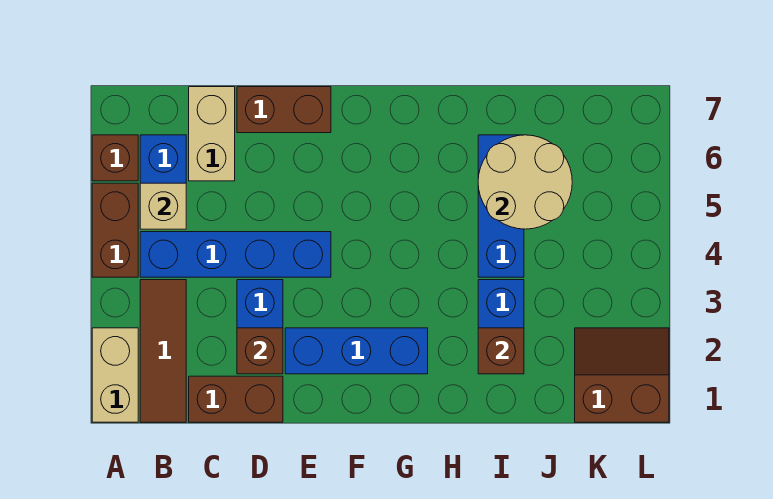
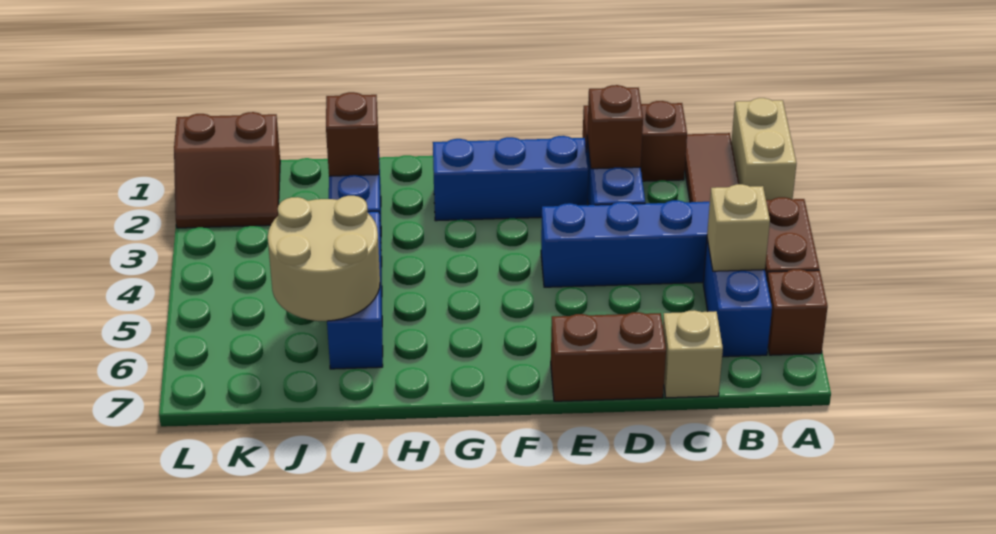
tan 1x2 brick [189,87,235,181] -> tan 1x1 brick [663,310,723,398]

